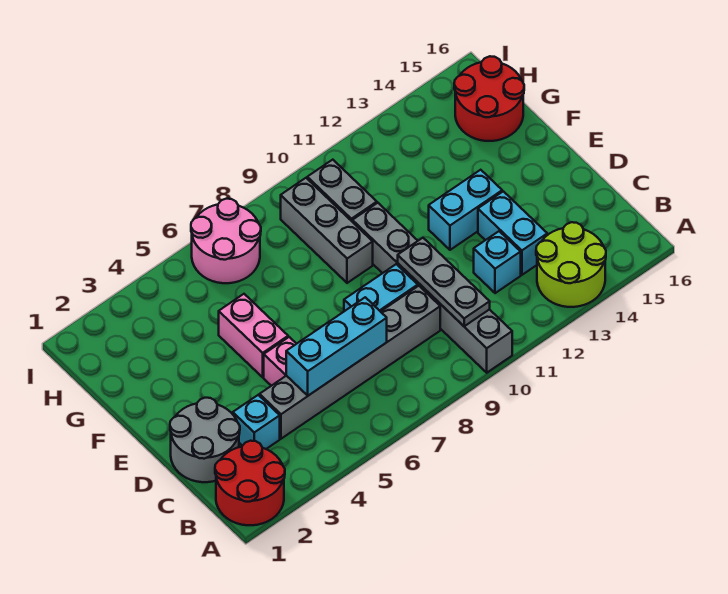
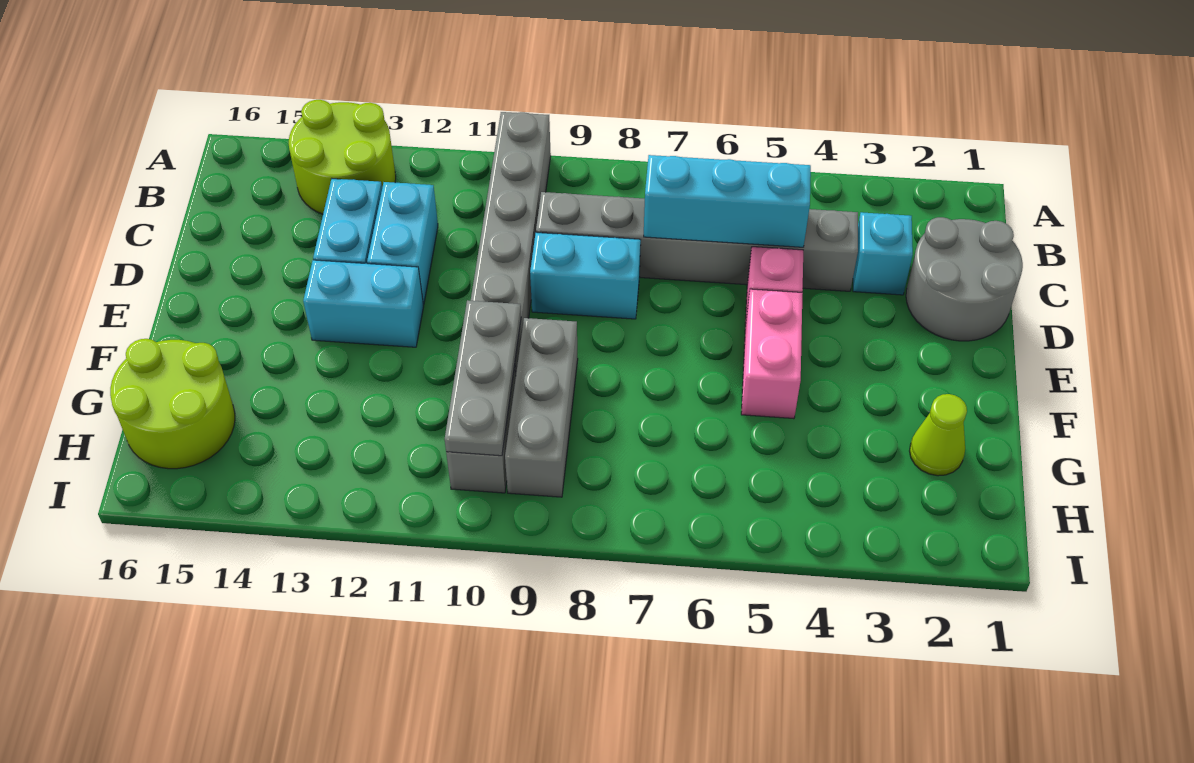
red 2x2 round brick [215,441,285,525] -> none
grey 1x3 plate [398,238,490,326] -> grey 1x3 plate moved to [445,300,521,456]
cyan 1x1 brick [474,231,521,293] -> cyan 1x2 brick [367,182,438,305]
none -> lime 1x1 cone [910,394,967,476]
red 2x2 round brick [454,56,524,141] -> lime 2x2 round brick [110,339,235,469]
pink 2x2 round brick [191,199,261,283] -> none

